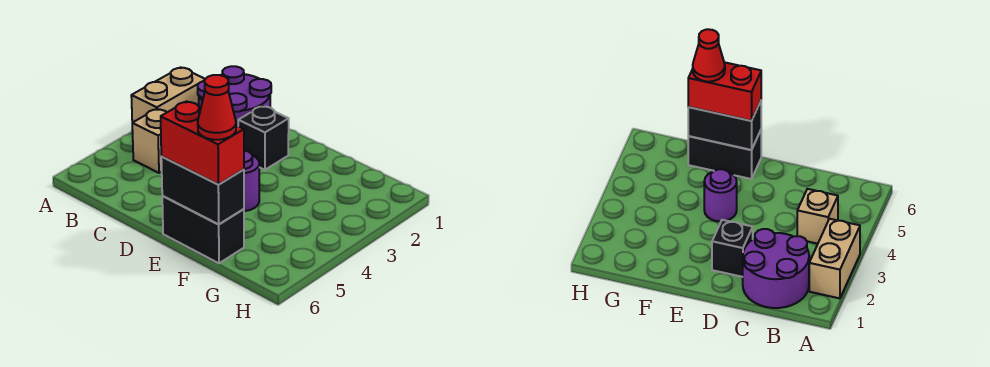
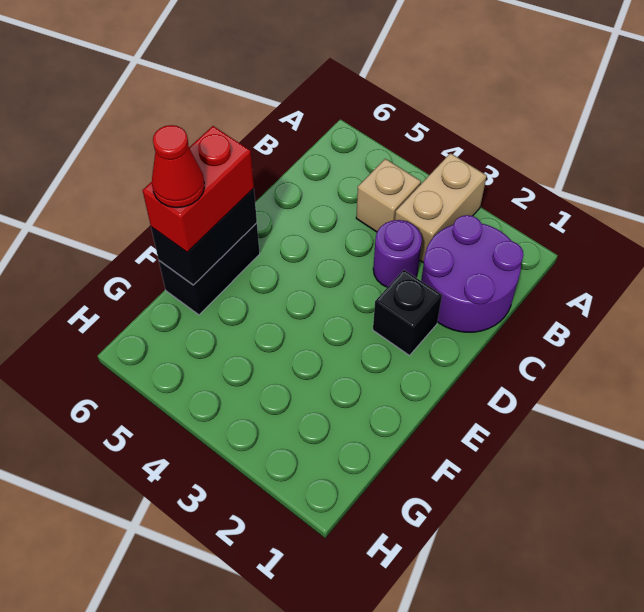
tan 1x2 brick [131,67,205,131] -> tan 1x2 brick turned to [395,153,487,263]
purple 1x1 round brick [244,151,259,211] -> purple 1x1 round brick moved to [373,220,422,287]

